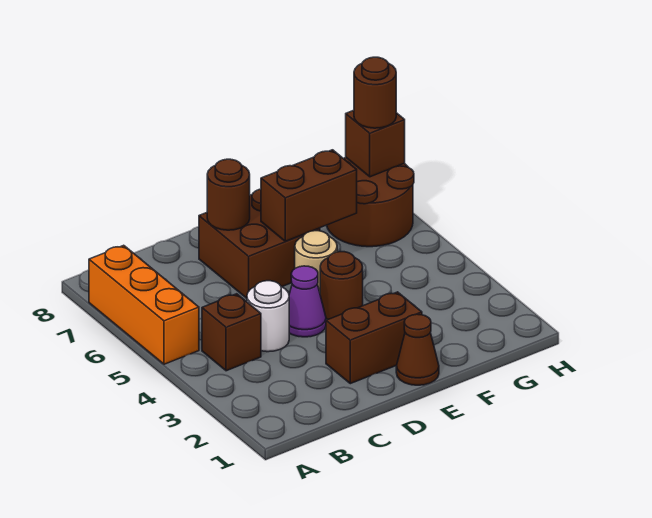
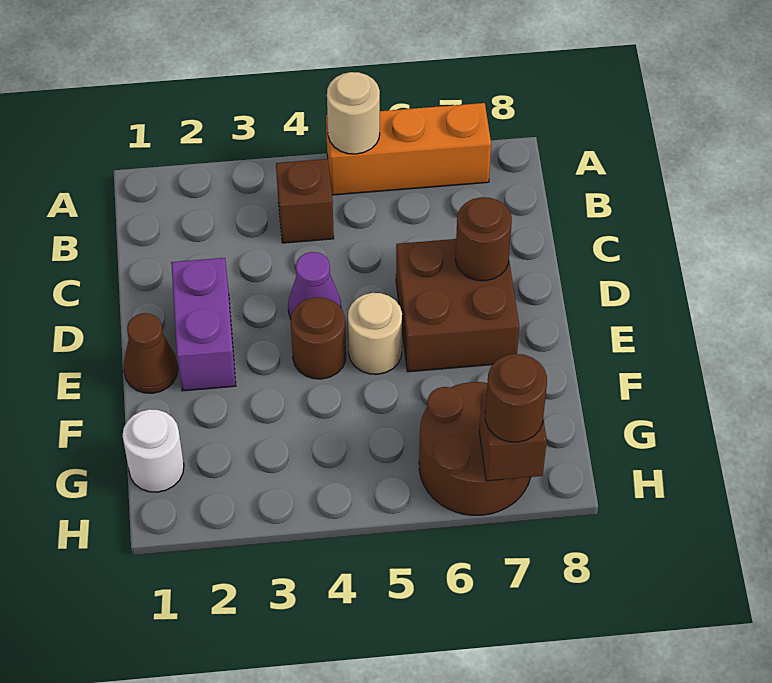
none -> tan 1x1 round brick [327,72,380,154]
white 1x1 round brick [247,281,289,352] -> white 1x1 round brick moved to [123,409,184,492]
brown 1x2 brick [326,292,422,384] -> purple 1x2 brick [171,258,236,391]
brown 1x2 brick [261,150,357,241] -> none

